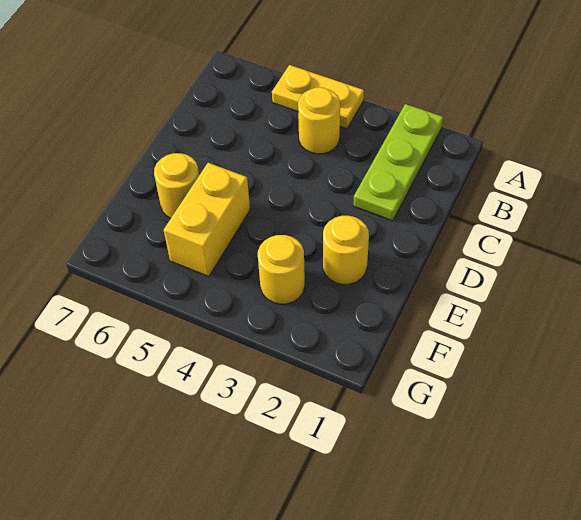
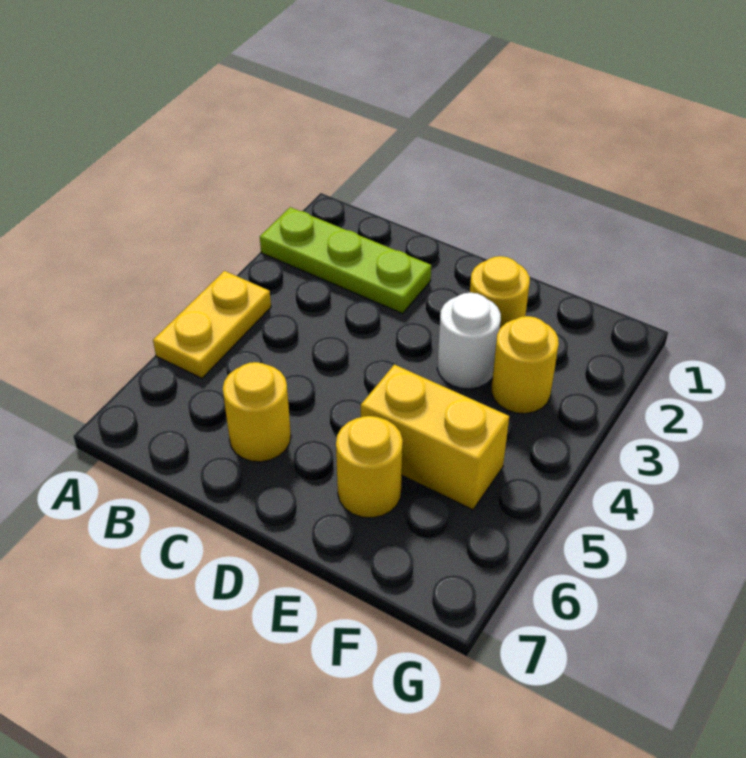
yellow 1x1 round brick [298,87,340,154] -> yellow 1x1 round brick moved to [223,362,291,462]
none -> white 1x1 round brick [437,293,501,389]

